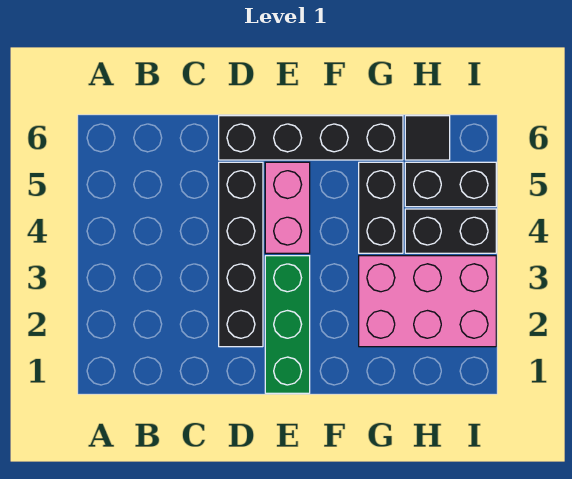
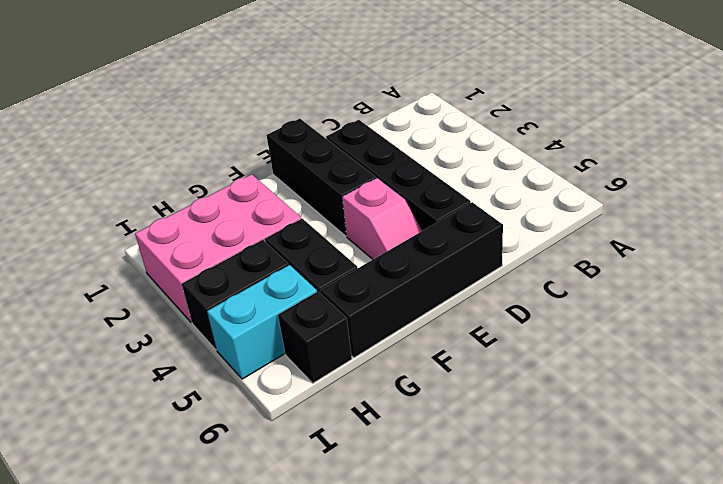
green 1x3 brick [265,256,310,393] -> black 1x3 brick [266,119,376,236]
pink 1x2 brick [265,162,310,253] -> pink 1x2 slope [342,178,422,259]
black 1x2 brick [405,162,496,207] -> cyan 1x2 brick [207,265,317,379]
black 1x1 tile [405,116,450,160] -> black 1x1 brick [278,292,352,383]

